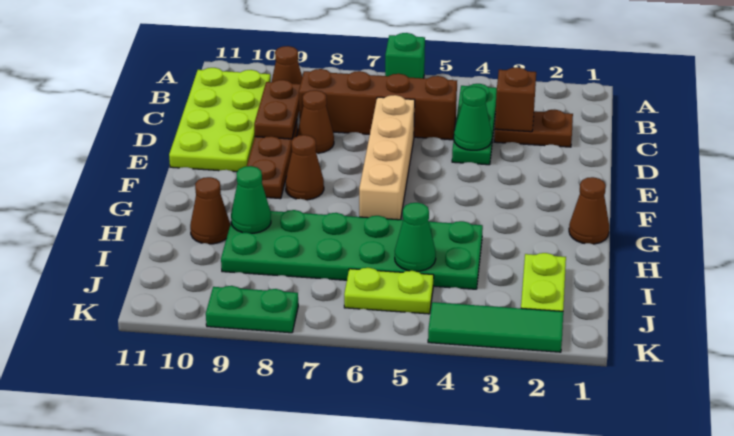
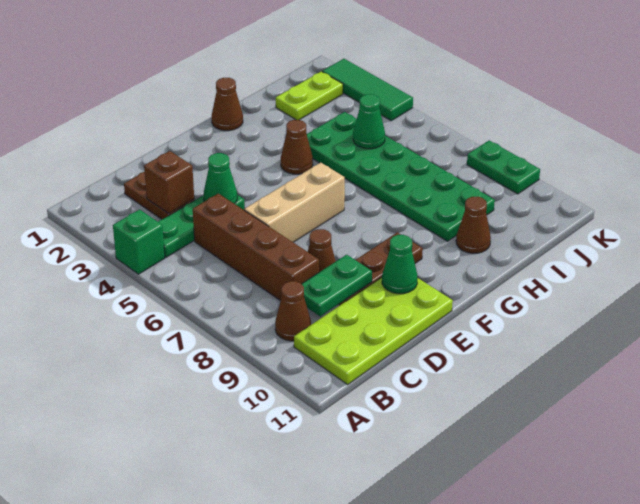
green 1x1 brick [385,33,425,78] -> green 1x1 brick moved to [113,210,165,274]
brown 1x2 plate [254,80,301,139] -> green 1x2 plate [302,255,372,316]
tan 1x4 brick [359,95,415,220] -> tan 1x3 brick [244,163,345,242]
brown 1x1 cone [285,135,324,200] -> brown 1x1 cone moved to [281,120,313,174]
green 1x1 cone [231,166,271,233] -> green 1x1 cone moved to [382,235,418,294]
lime 1x2 plate [344,268,434,314] -> none

